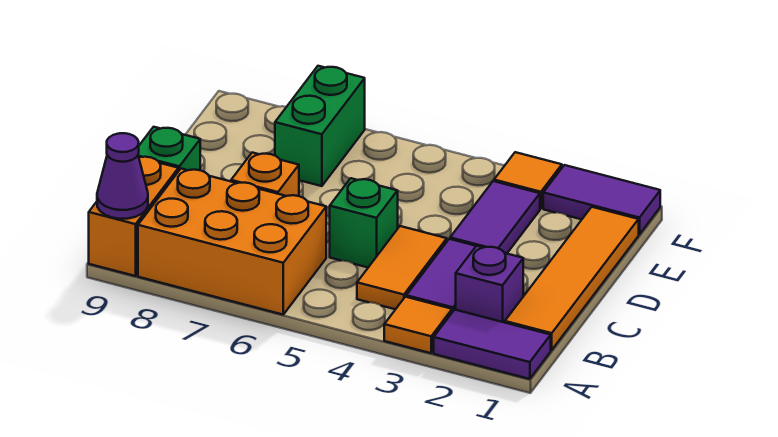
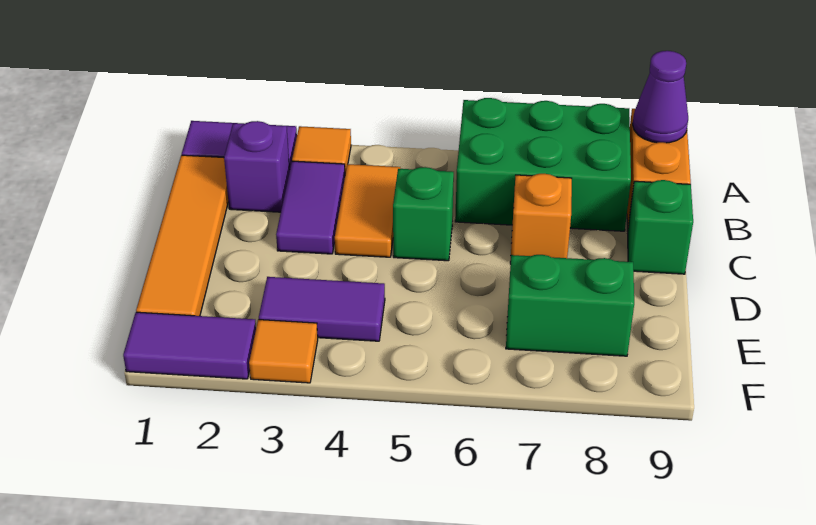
orange 2x3 brick [138,169,326,315] -> green 2x3 brick [455,98,631,231]
purple 1x2 tile [450,181,540,254] -> purple 1x2 tile turned to [259,277,385,341]
green 1x2 brick [275,66,365,186] -> green 1x2 brick turned to [506,255,634,356]

